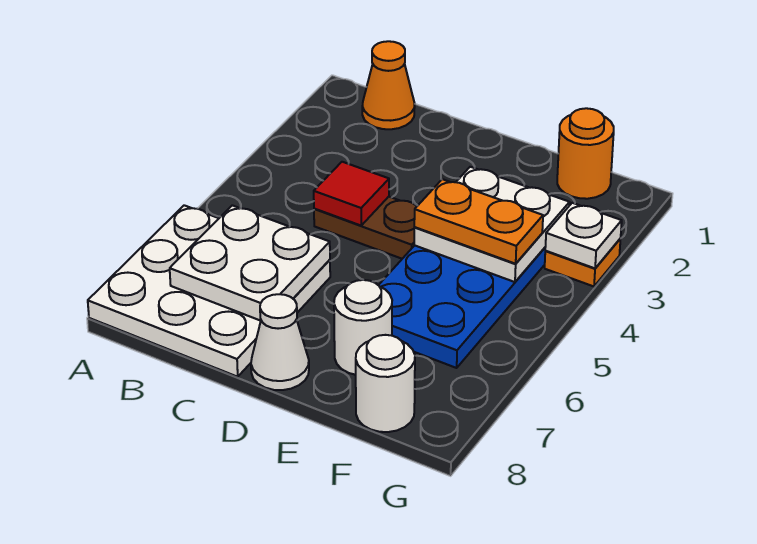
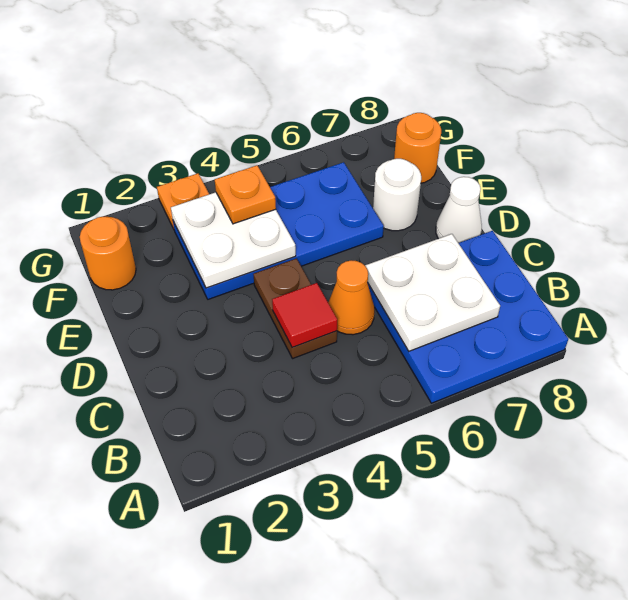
white 3x3 plate [88,205,330,377] -> blue 3x3 plate [368,231,568,403]
orange 1x1 cone [362,41,415,129] -> orange 1x1 cone moved to [328,260,374,335]
orange 1x2 plate [414,179,543,264] -> orange 1x1 plate [215,165,276,224]
white 1x1 round brick [356,335,415,432] -> orange 1x1 round brick [394,113,441,183]
white 1x1 plate [545,203,622,268] -> none

